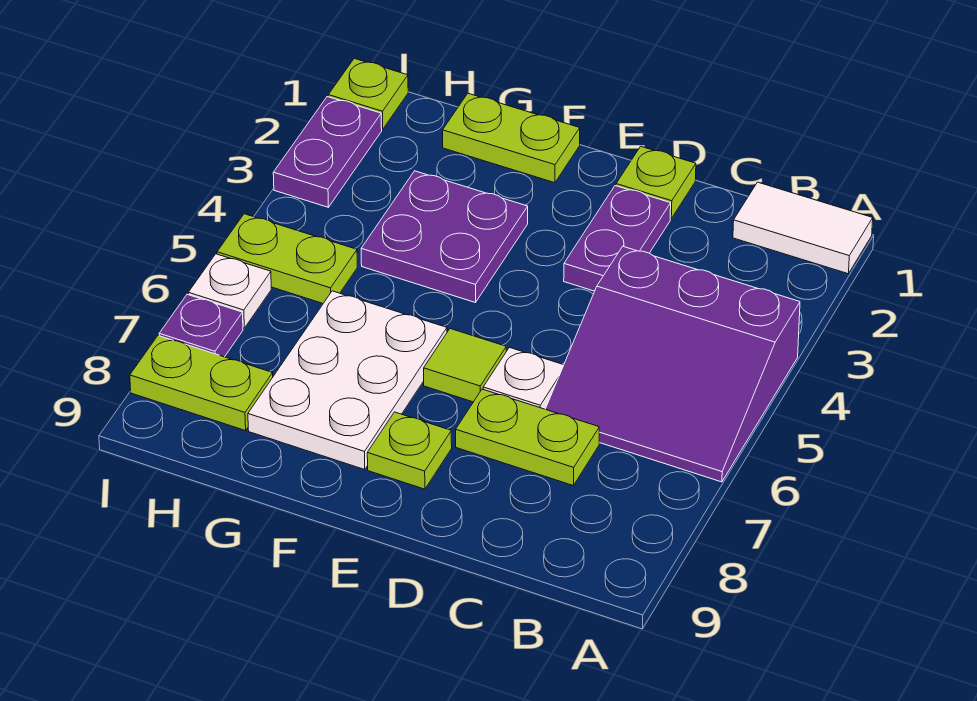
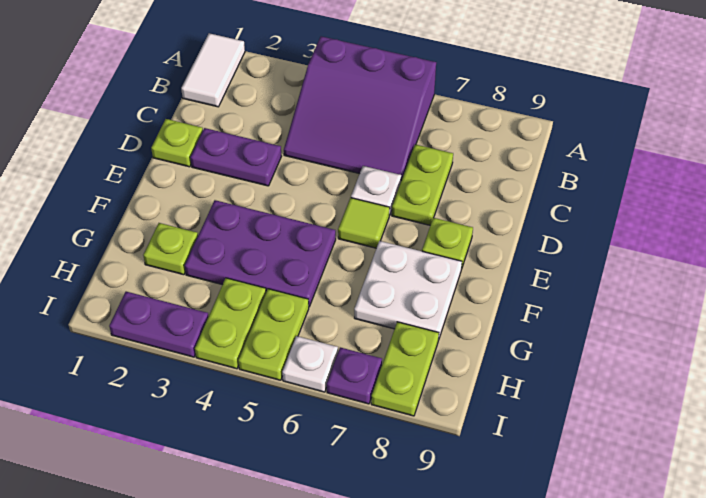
purple 3x3 slope [546,247,800,482] -> purple 3x3 slope turned to [284,36,436,180]
lime 1x2 plate [443,93,580,183] -> lime 1x2 plate moved to [195,278,266,369]
purple 2x2 plate [361,171,528,303] -> purple 2x3 plate [185,200,336,307]
white 2x3 plate [248,291,447,470] -> white 2x2 plate [354,241,462,340]
lime 1x1 plate [328,58,408,129] -> lime 1x1 plate moved to [143,223,198,275]

